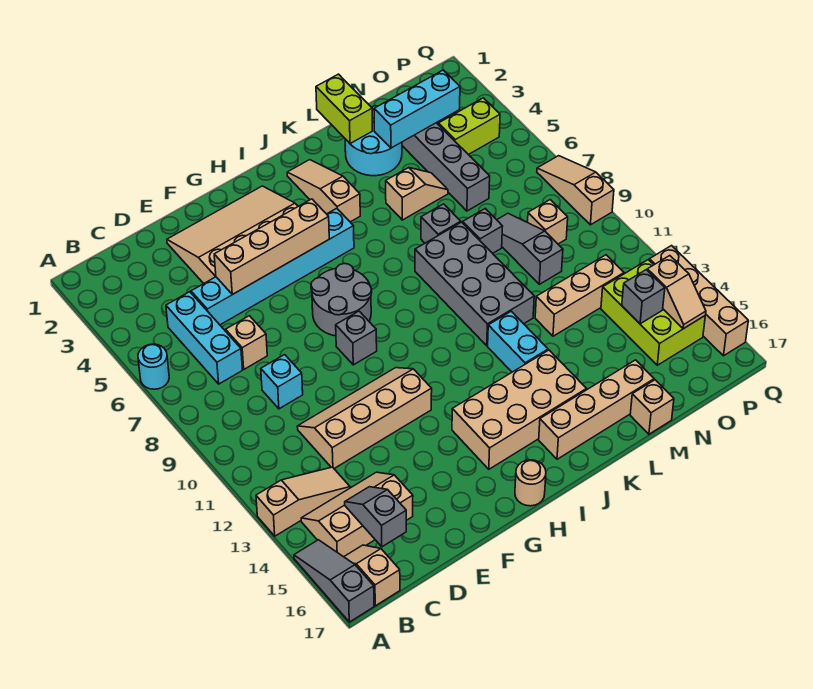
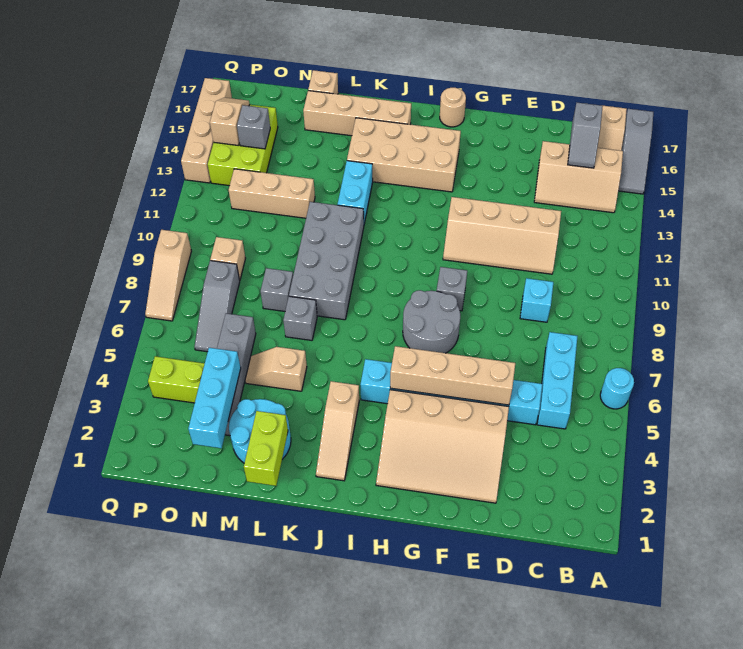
tan 1x3 slope [256,467,350,536] -> none
tan 1x1 brick [226,316,267,369] -> none
cyan 1x3 brick [374,70,460,148] -> cyan 1x3 brick turned to [188,348,241,448]
grey 1x3 slope [497,213,563,284] -> grey 1x3 slope moved to [195,261,240,352]

